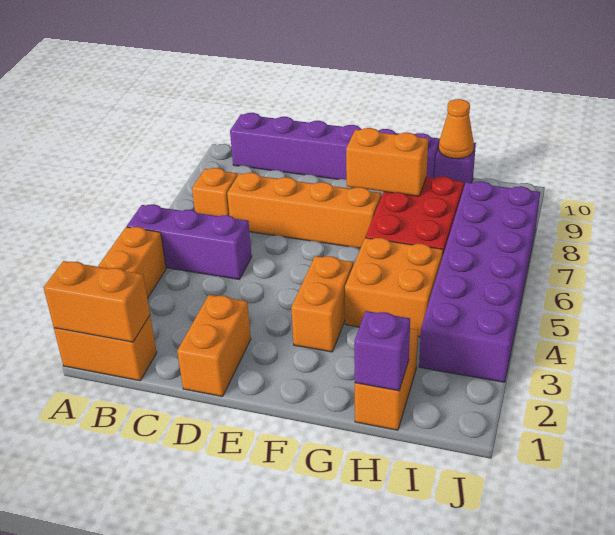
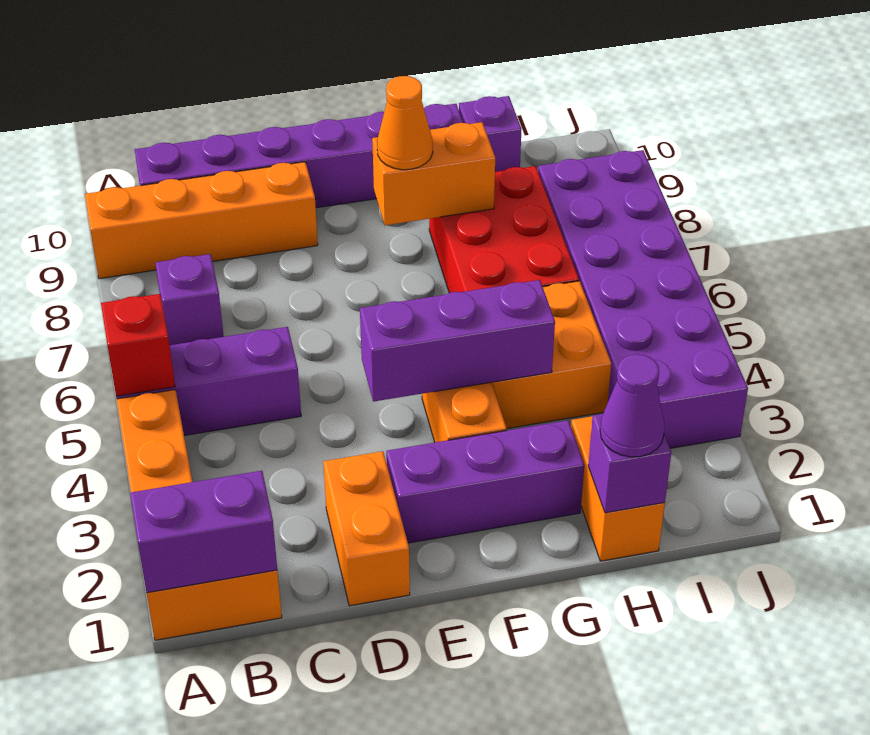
orange 1x2 brick [44,261,150,342] -> purple 1x2 brick [130,471,277,593]
none -> red 1x1 brick [101,294,175,396]
orange 1x1 brick [192,168,238,216] -> purple 1x1 brick [156,254,224,345]
orange 1x4 brick [227,173,381,248] -> orange 1x4 brick moved to [85,162,318,279]
none -> purple 1x3 brick [386,420,584,543]
none -> purple 1x3 brick [360,280,555,402]
none -> purple 1x1 cone [600,354,665,457]
orange 1x1 cone [439,99,474,159] -> orange 1x1 cone moved to [377,76,433,170]

